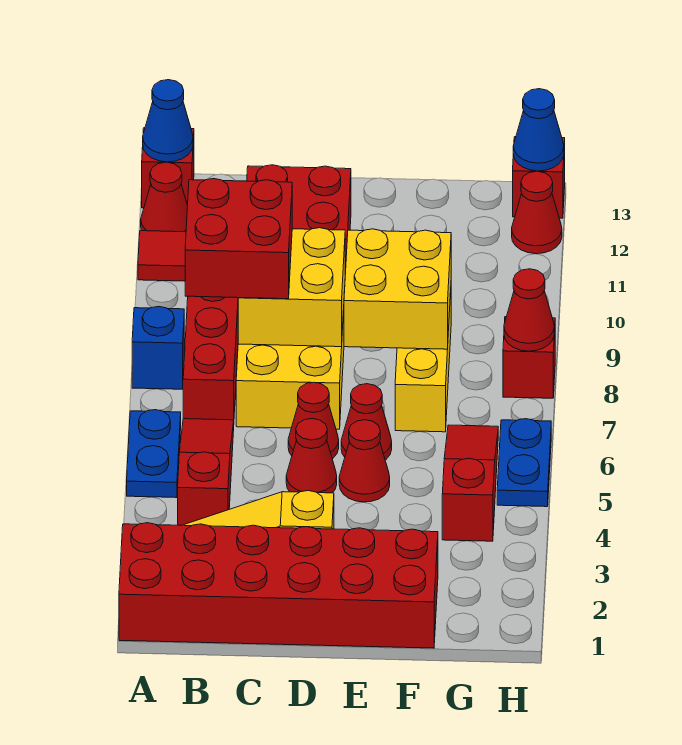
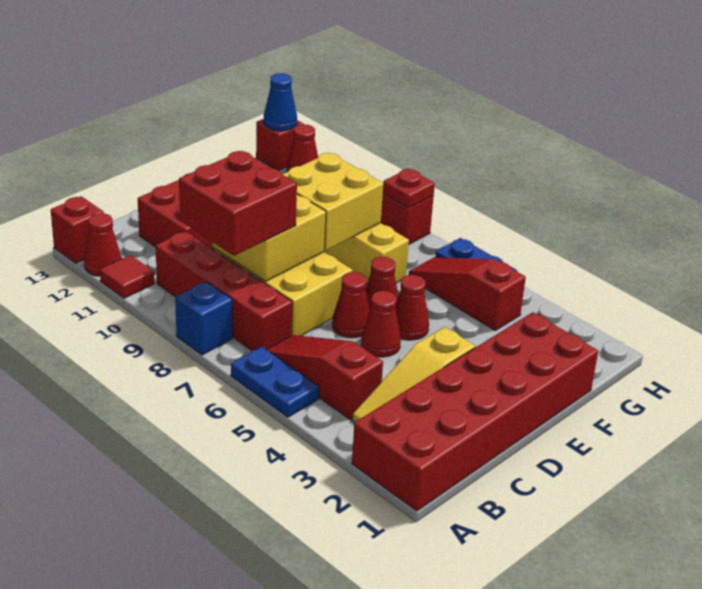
blue 1x1 cone [143,80,193,162] -> none
red 1x1 cone [504,269,554,351] -> red 1x1 plate [383,169,435,208]

